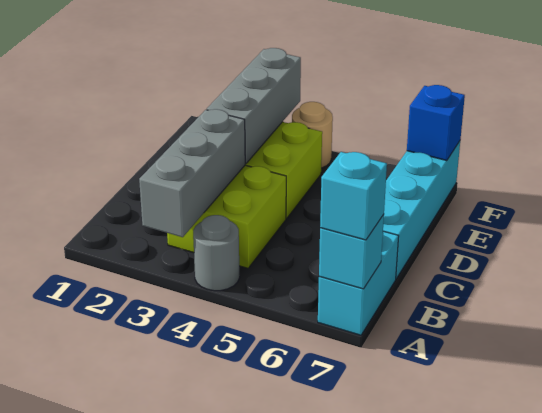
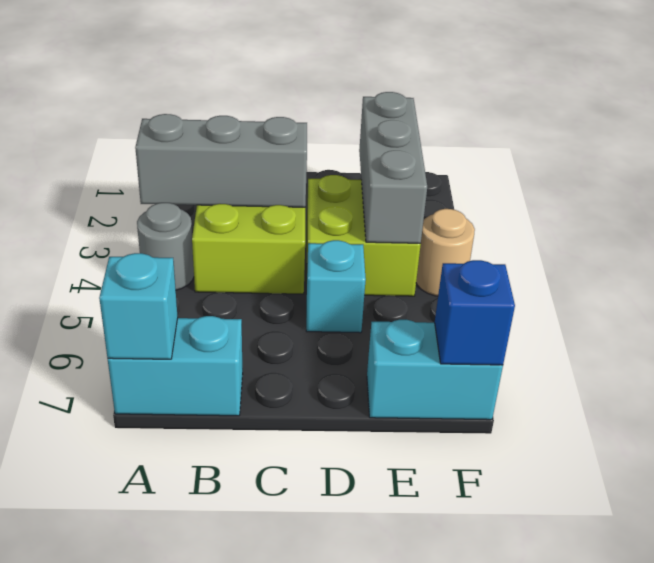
cyan 1x1 brick [320,152,387,240] -> cyan 1x1 brick moved to [306,240,366,333]
cyan 1x4 brick [383,141,460,279] -> cyan 1x2 brick [367,320,503,420]
grey 1x3 brick [207,48,301,164] -> grey 1x3 brick turned to [359,92,427,243]

